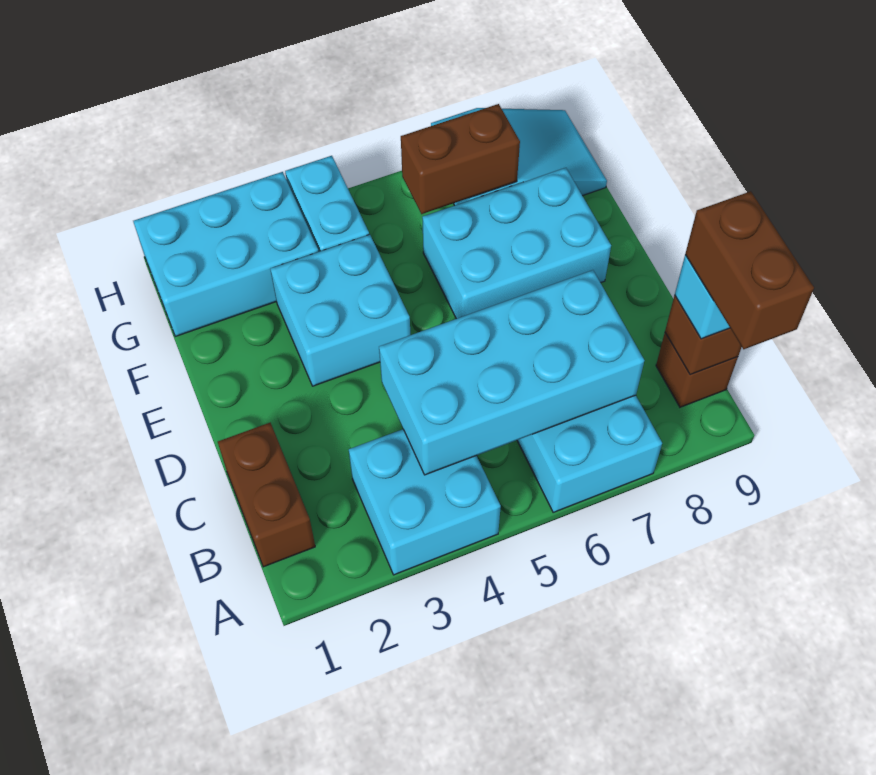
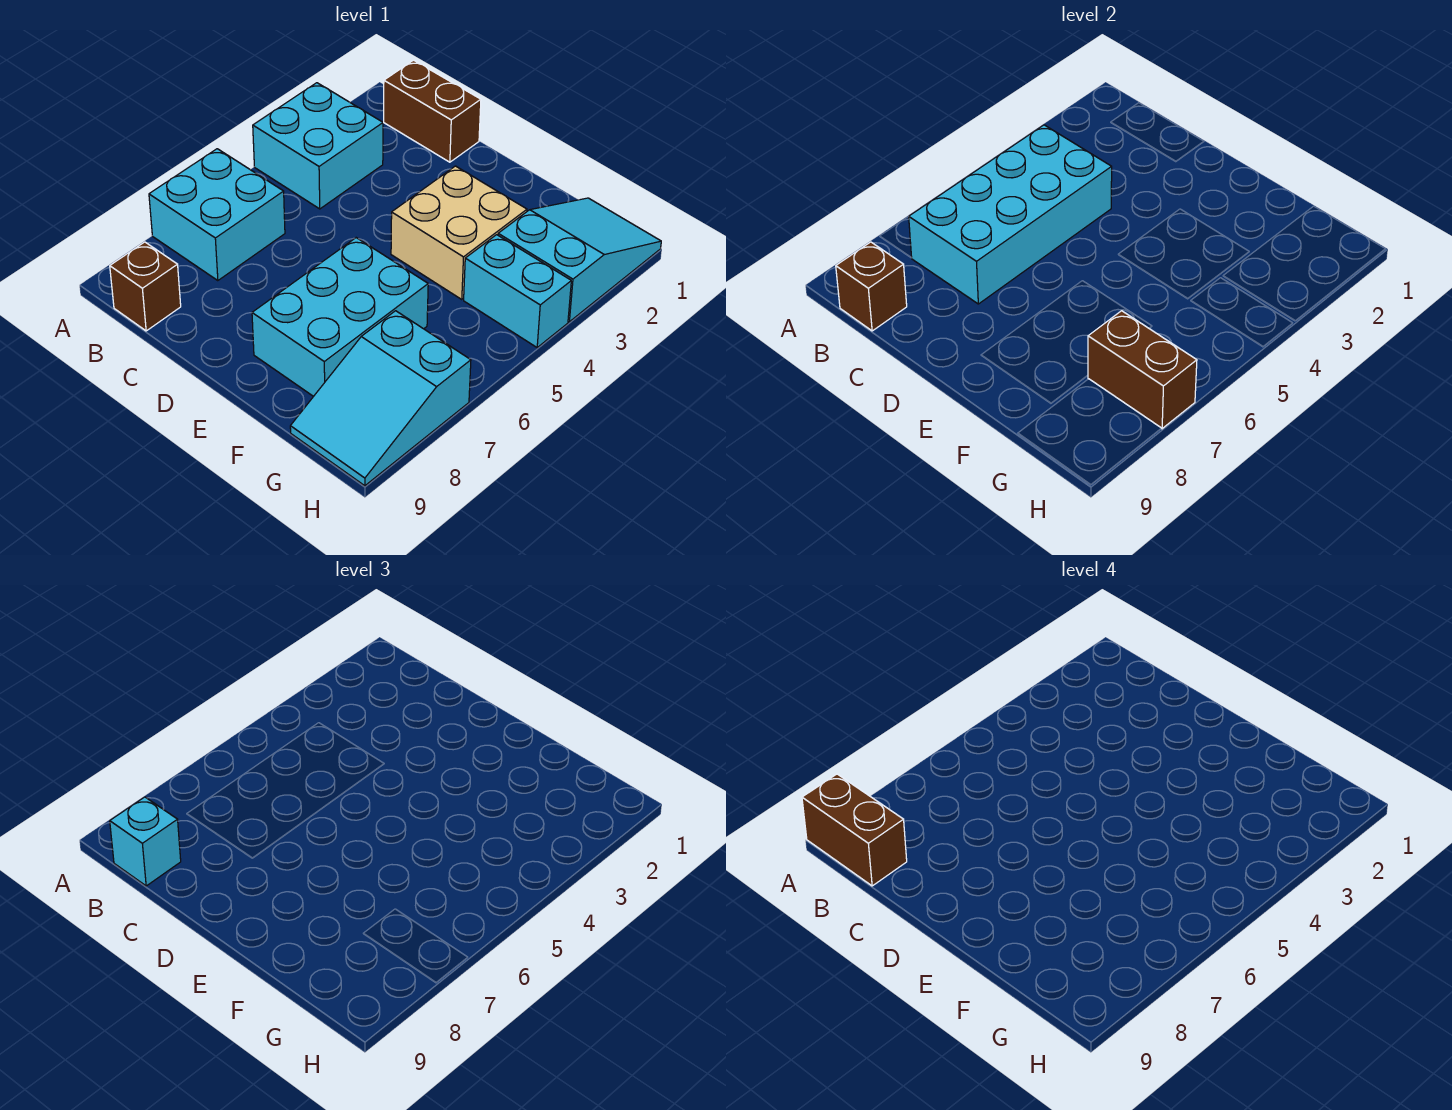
cyan 2x2 brick [270,234,410,386] -> tan 2x2 brick [391,166,527,299]
cyan 2x3 brick [133,172,319,336] -> cyan 2x3 slope [498,198,661,322]
brown 1x2 brick [401,104,520,214] -> brown 1x2 brick turned to [1088,311,1197,429]

